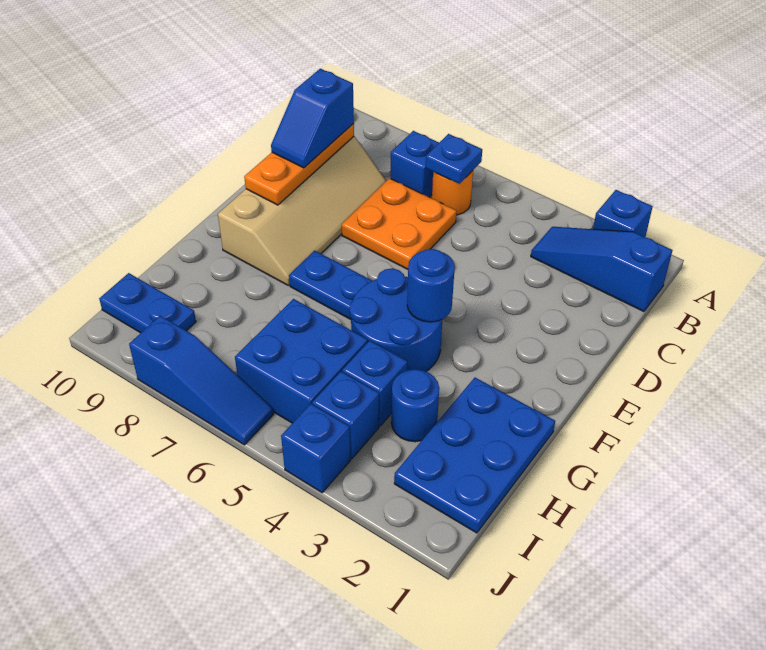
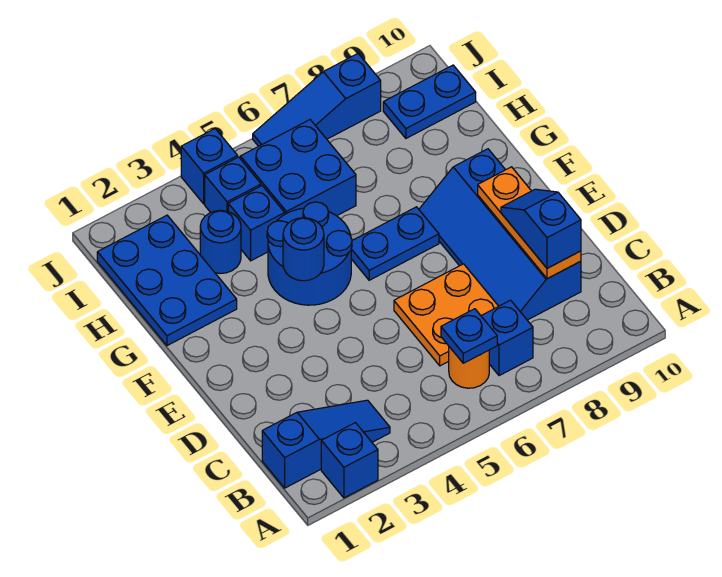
tan 2x4 slope [218,137,386,285] -> blue 2x4 slope [419,149,581,320]

